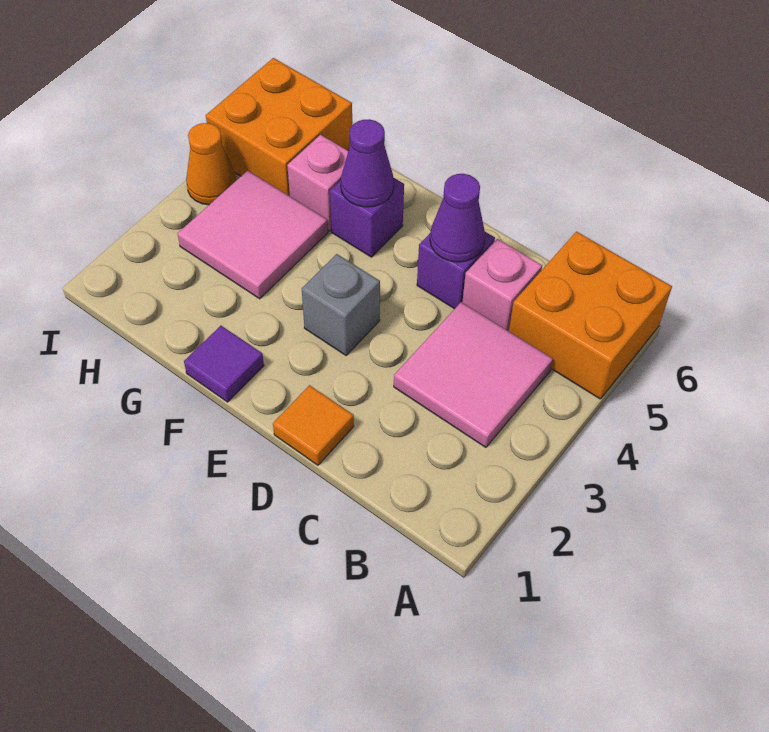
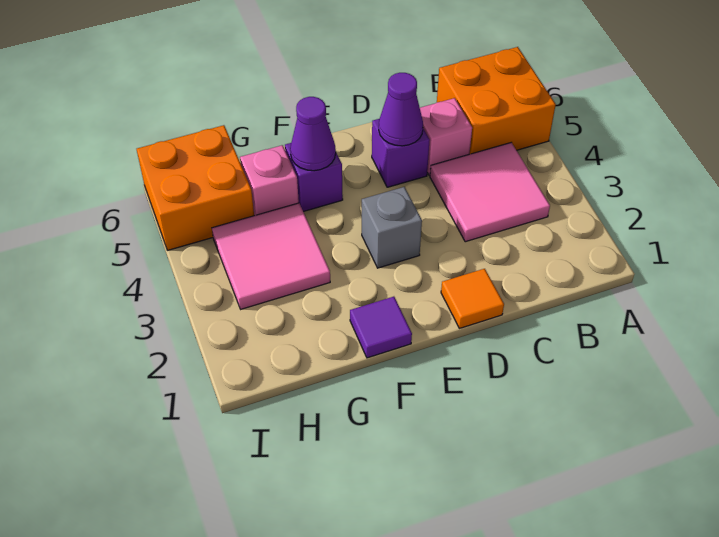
orange 1x1 cone [186,123,236,205] -> none

